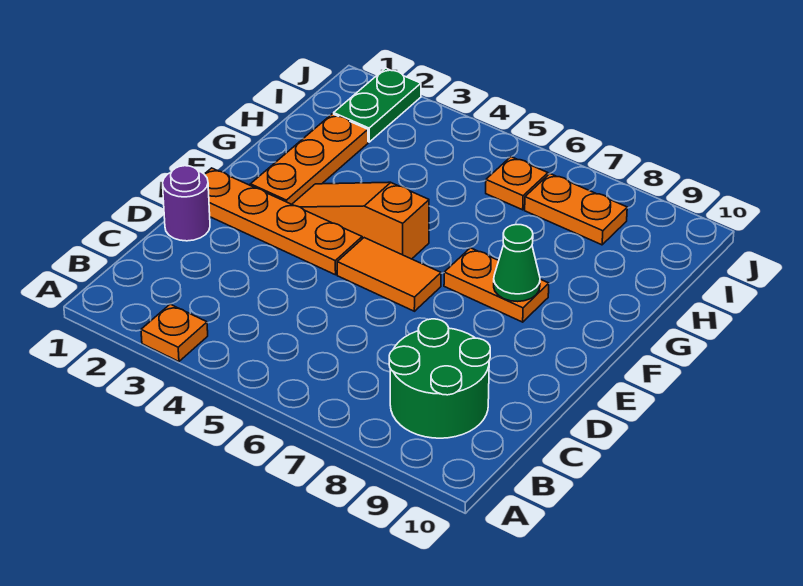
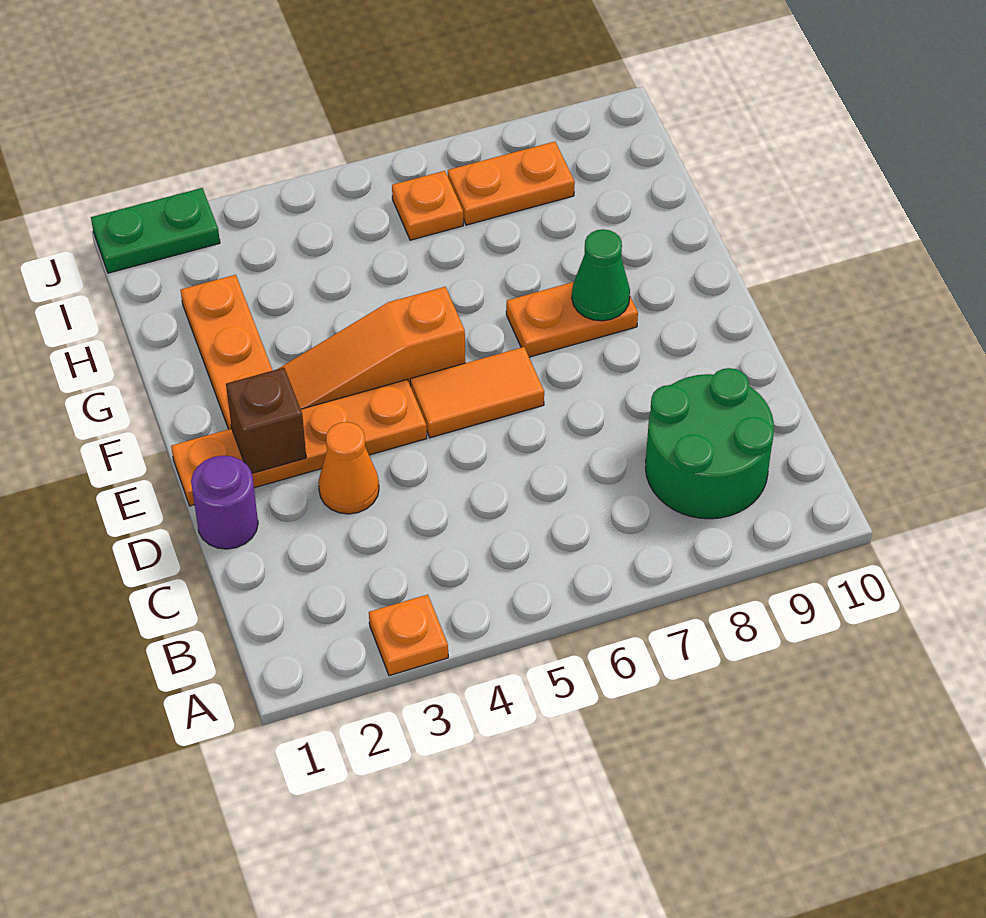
none -> orange 1x1 cone [318,422,379,514]
none -> brown 1x1 brick [226,368,306,473]
green 1x2 plate [334,68,421,142] -> green 1x2 plate turned to [91,188,220,273]

